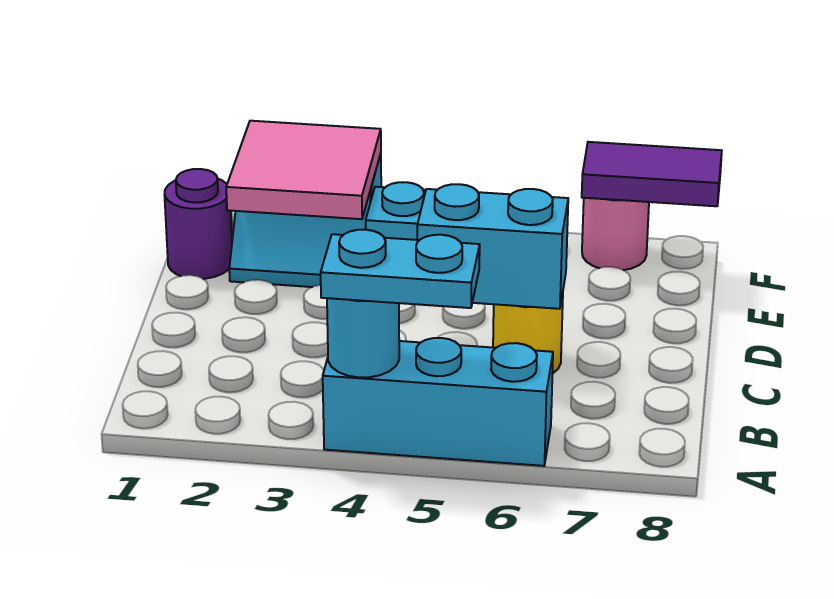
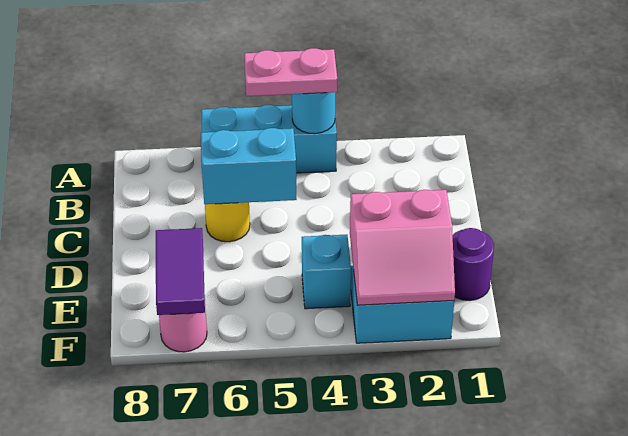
cyan 1x2 plate [321,230,480,308] -> pink 1x2 plate [244,48,337,96]
pink 2x2 tile [226,121,381,219] -> pink 2x2 slope [350,190,455,305]
purple 1x2 tile [582,142,722,206] -> purple 1x2 tile turned to [156,228,205,315]

